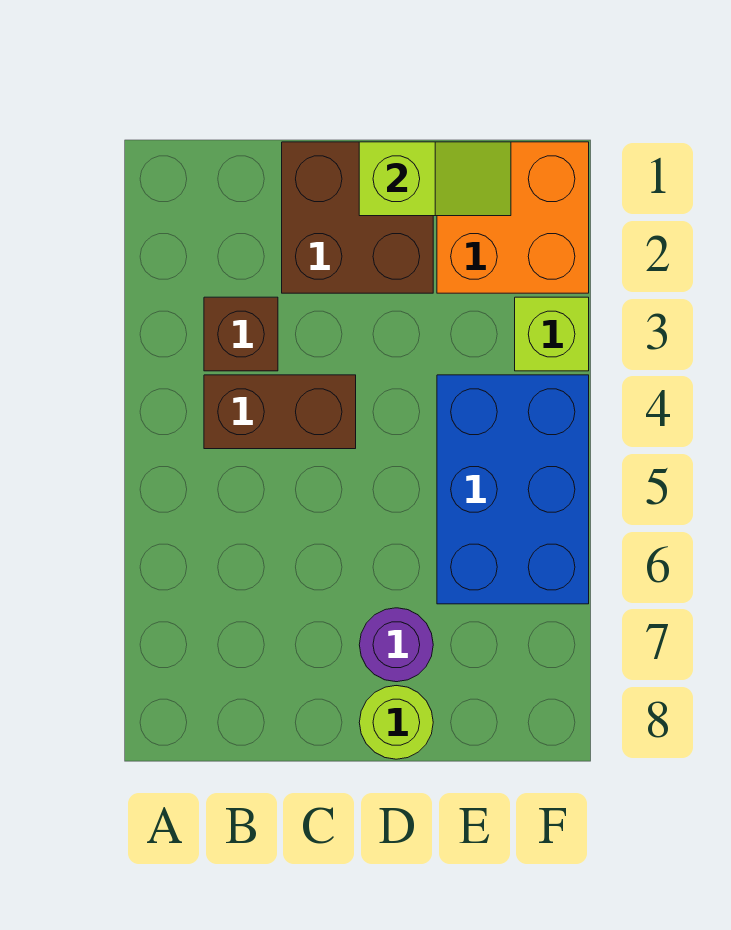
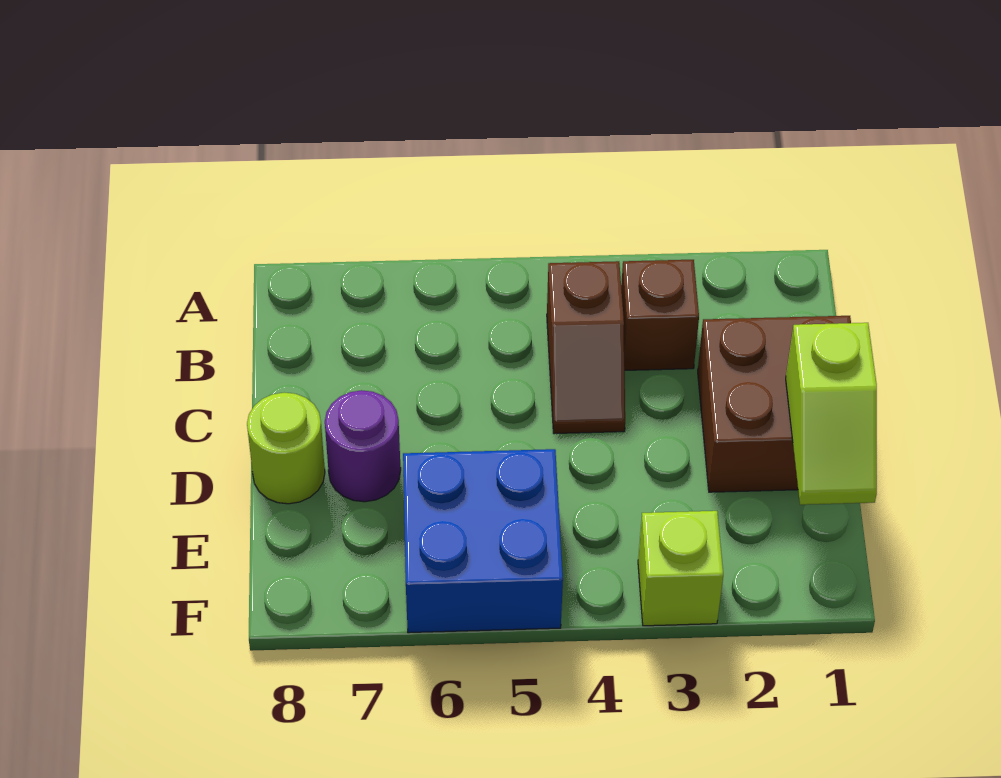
brown 1x2 brick [204,375,356,449] -> brown 1x2 slope [547,261,625,434]
orange 2x2 brick [437,142,589,293] -> none
blue 2x3 brick [437,375,589,604] -> blue 2x2 brick [403,449,563,633]

